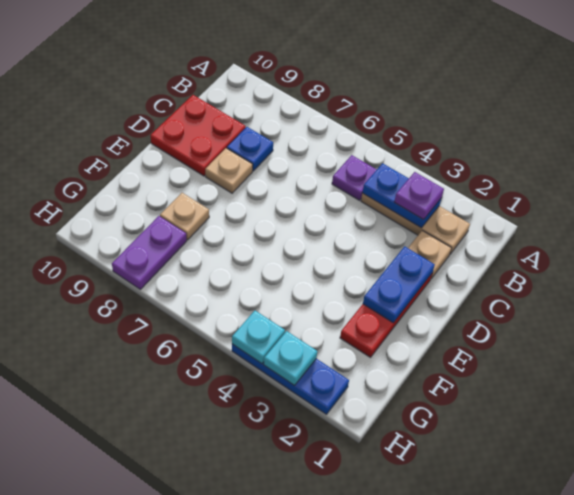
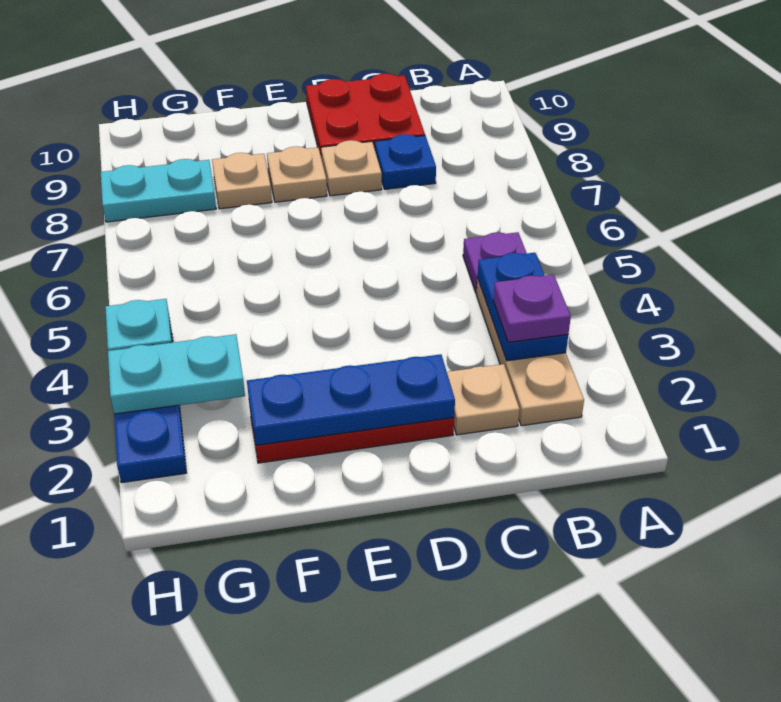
blue 1x2 plate [363,246,435,323] -> blue 1x3 plate [247,354,455,445]
none -> tan 1x1 plate [267,146,327,202]
purple 1x2 plate [112,216,187,289] -> cyan 1x2 plate [101,159,216,222]
cyan 1x1 plate [264,331,317,386] -> cyan 1x2 plate [108,334,245,414]

